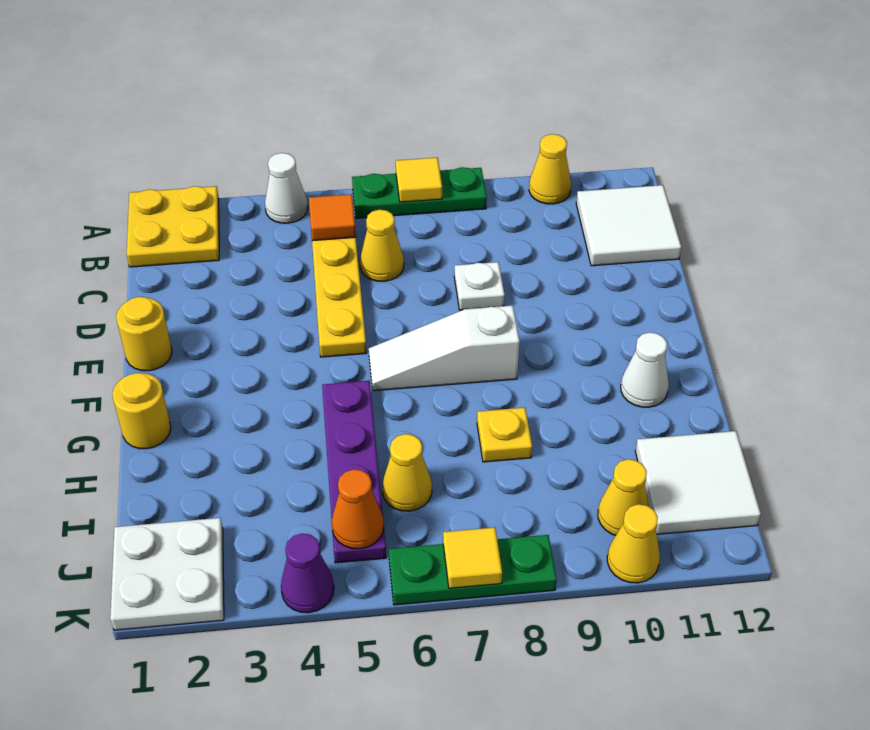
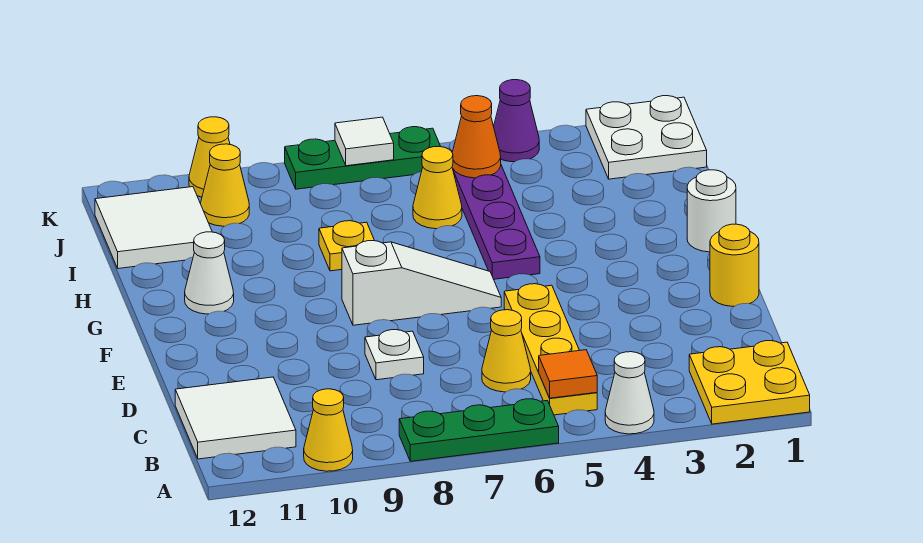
yellow 1x1 tile [396,158,442,202] -> none
yellow 1x1 round brick [112,373,171,449] -> white 1x1 round brick [687,170,736,252]
yellow 1x1 tile [443,527,502,588] -> white 1x1 tile [335,117,394,166]

